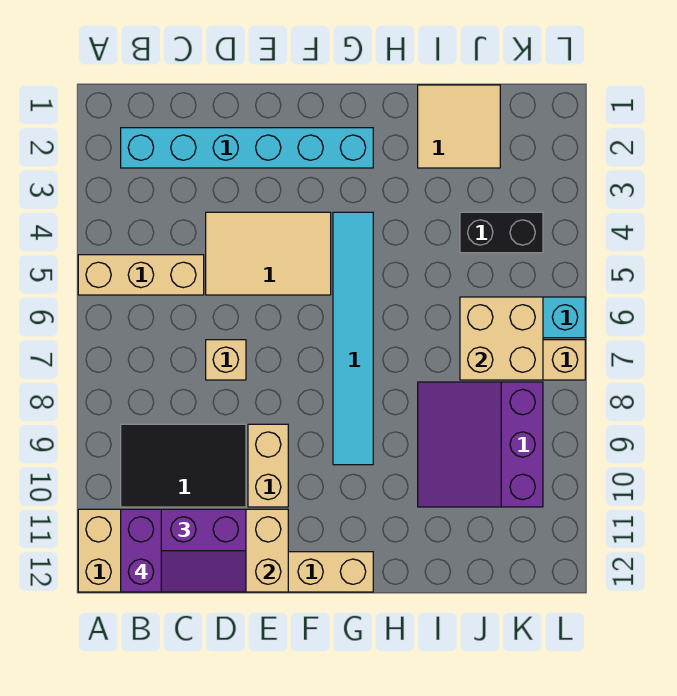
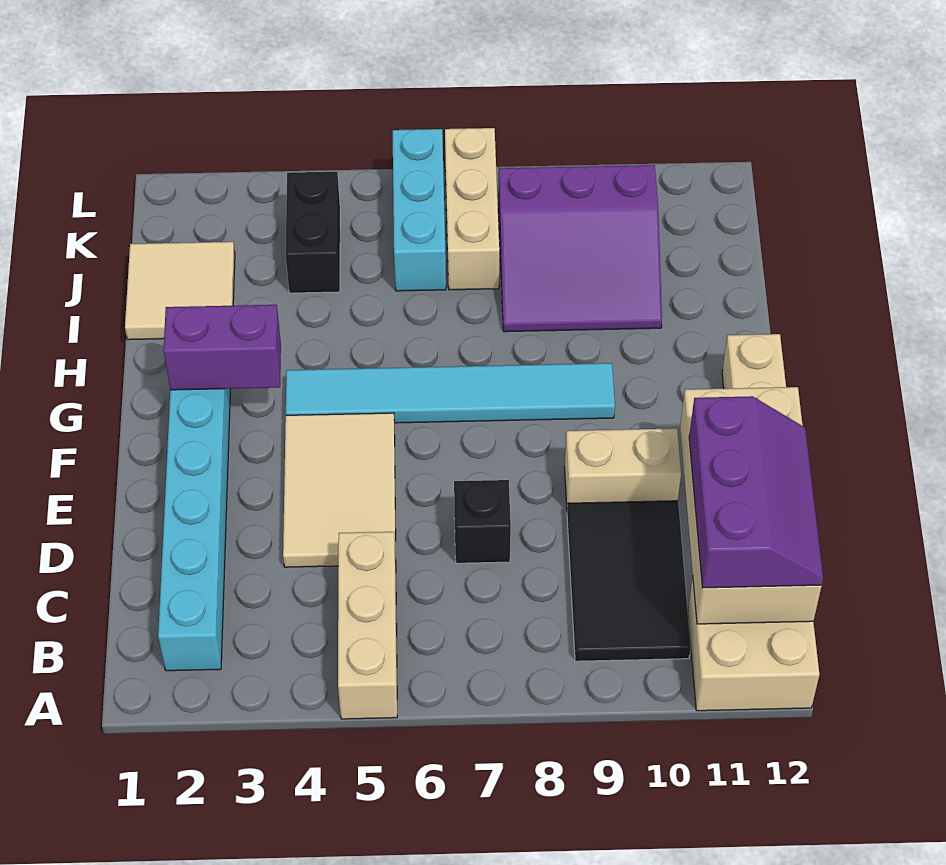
purple 1x2 brick [121,509,161,592] -> purple 1x2 brick moved to [163,305,281,390]
tan 1x1 brick [206,340,246,380] -> black 1x1 brick [454,480,511,563]
tan 2x2 brick [460,297,543,380] -> none

